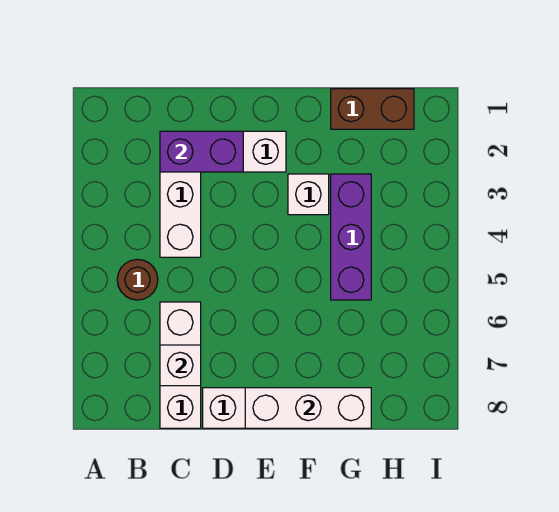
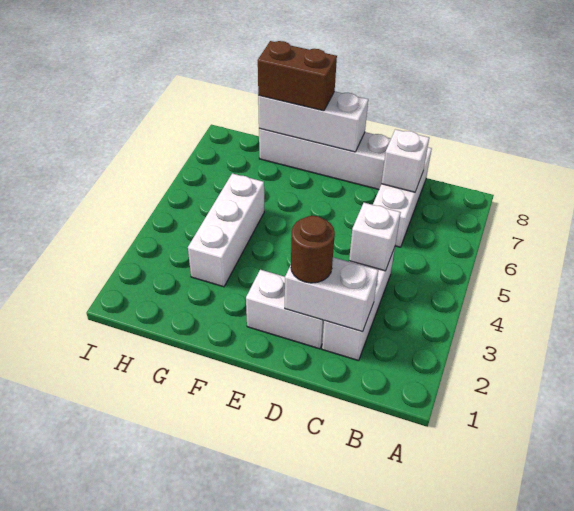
brown 1x1 round brick [117,259,158,300] -> brown 1x1 round brick moved to [291,216,335,283]
purple 1x2 brick [160,131,243,172] -> white 1x2 brick [285,257,378,332]
white 1x1 brick [288,174,329,215] -> white 1x1 brick moved to [349,203,401,271]
brown 1x2 brick [331,89,414,129] -> brown 1x2 brick moved to [258,41,337,111]
purple 1x3 brick [331,174,371,300] -> white 1x3 brick [188,173,264,287]

